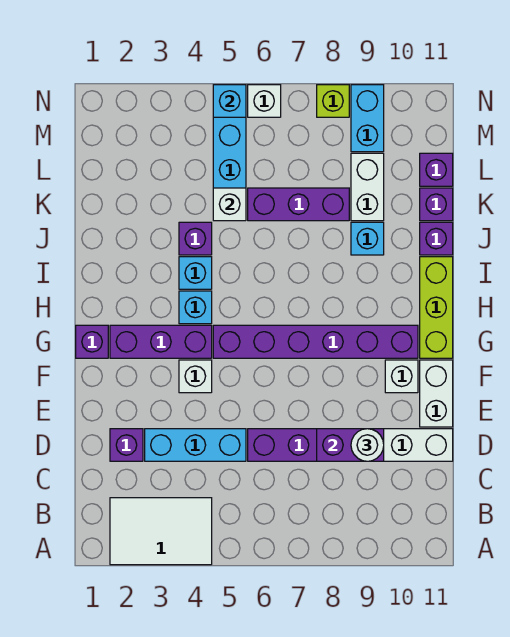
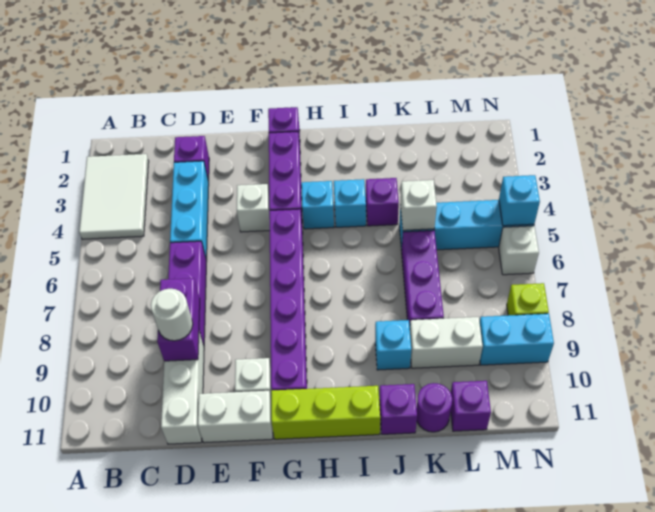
purple 1x1 brick [420,188,453,221] -> purple 1x1 round brick [417,383,452,432]

